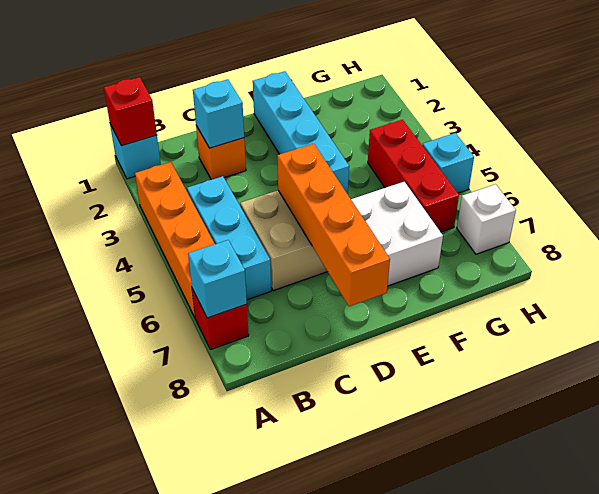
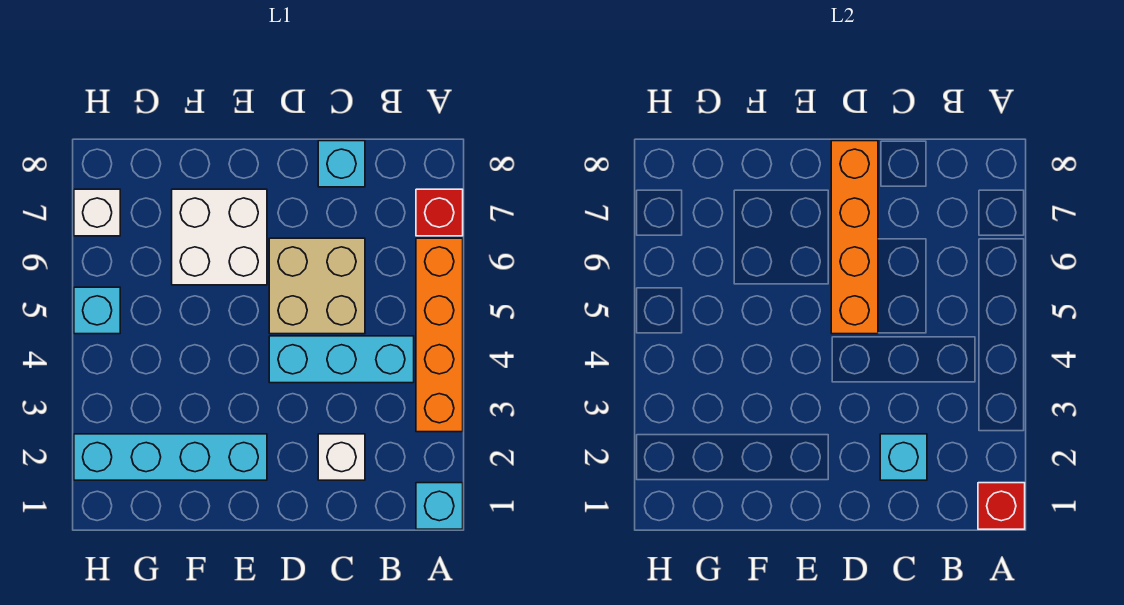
cyan 1x1 brick [188,240,247,318] -> cyan 1x1 brick moved to [318,141,365,187]
cyan 1x3 brick [187,176,271,300] -> cyan 1x3 brick turned to [269,336,414,383]
orange 1x1 brick [196,126,246,180] -> white 1x1 brick [318,434,365,480]
cyan 1x4 brick [253,71,349,194] -> cyan 1x4 brick turned to [74,434,267,480]
red 1x3 brick [368,120,459,232] -> none

